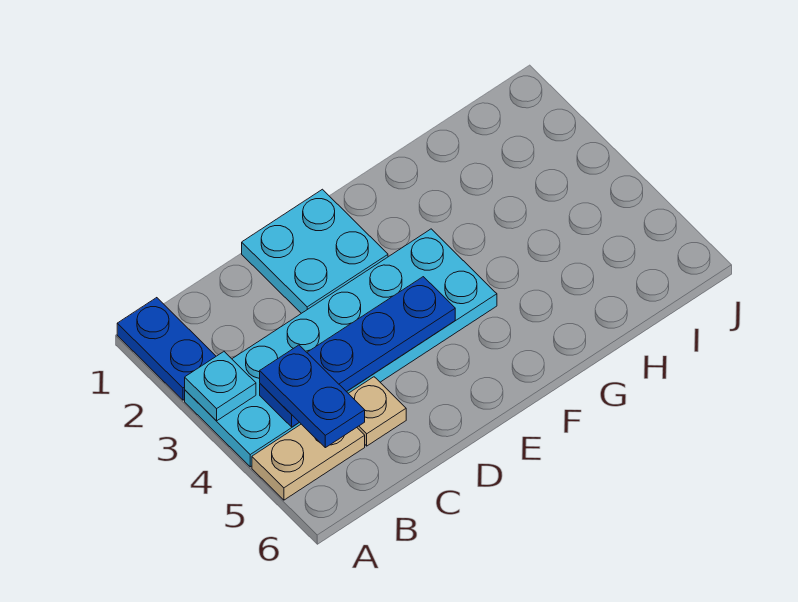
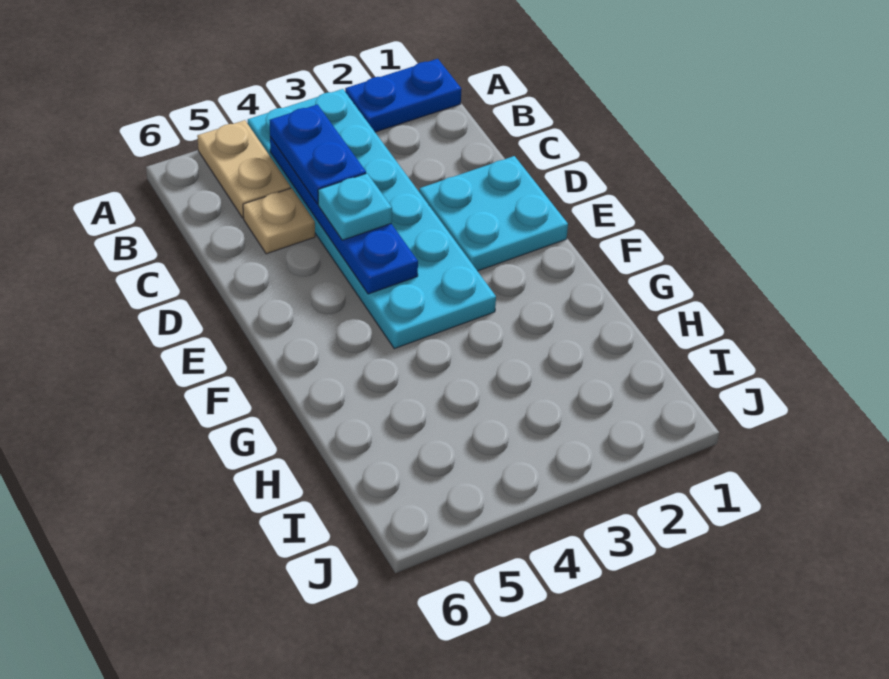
cyan 1x1 plate [185,352,256,421] -> cyan 1x1 plate moved to [318,173,392,240]
blue 1x2 plate [260,345,365,448] -> blue 1x2 plate turned to [269,104,366,204]

